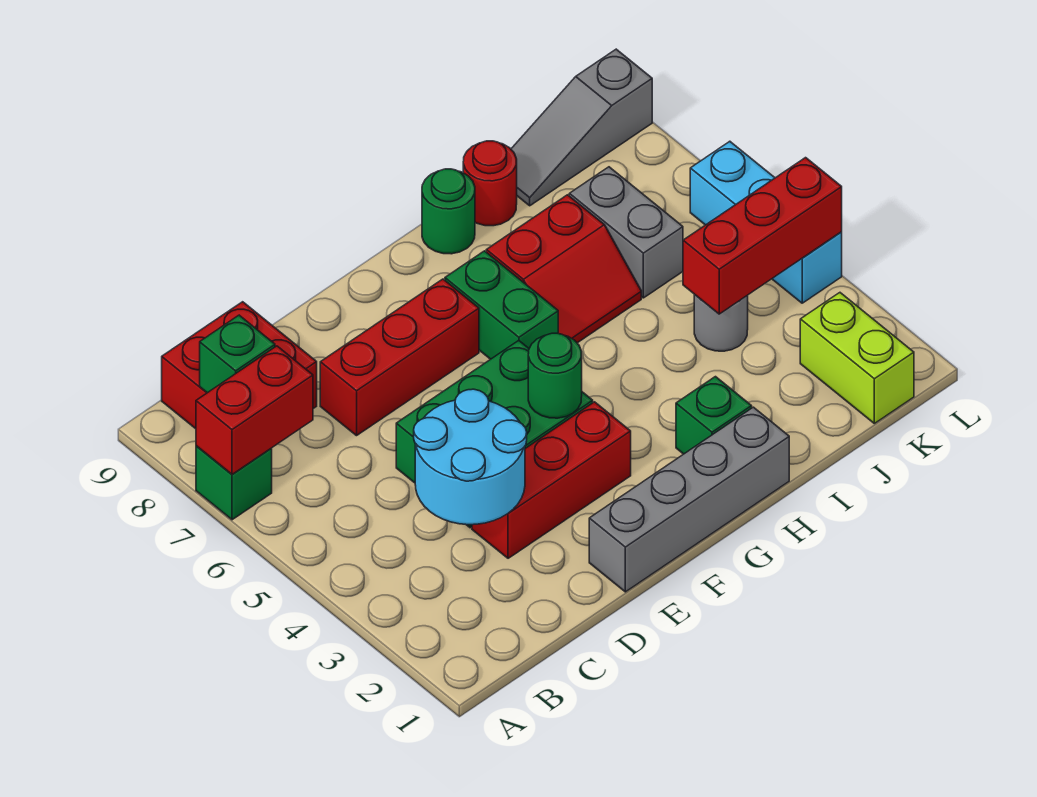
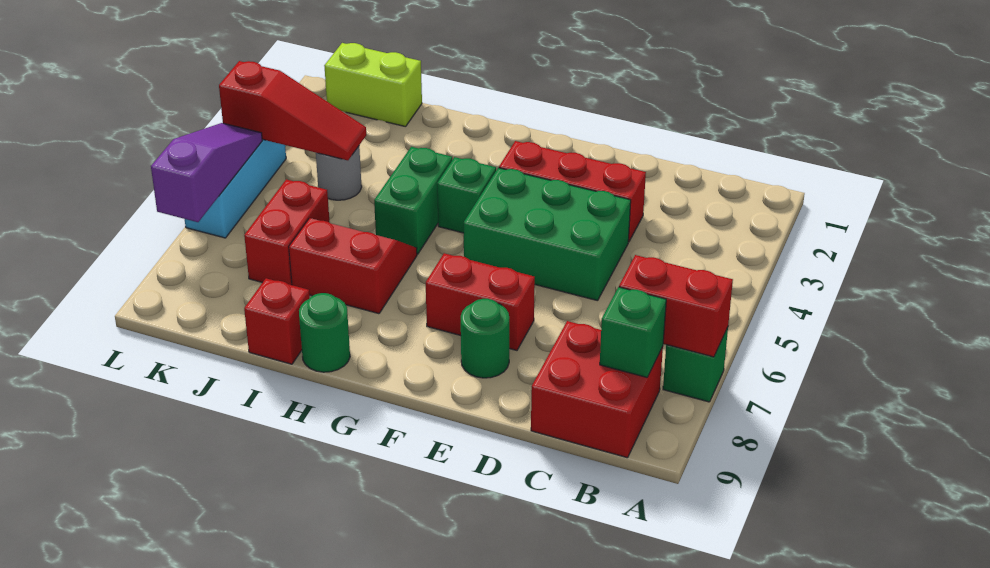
cyan 2x2 round brick [414,389,527,525] -> none
red 1x3 brick [320,279,479,436] -> red 1x2 brick [426,253,535,350]
grey 1x4 brick [589,407,789,592] -> none
green 1x1 round brick [528,333,582,418] -> green 1x1 round brick moved to [461,299,509,378]
green 1x2 brick [445,251,558,359] -> green 1x2 brick moved to [374,147,452,254]
green 1x1 brick [676,377,752,454] -> green 1x1 brick moved to [437,157,496,233]
red 1x1 round brick [463,141,517,226] -> red 1x1 brick [244,278,310,364]
red 1x3 brick [683,158,842,314] -> red 1x3 slope [219,61,366,160]
grey 1x2 brick [569,167,683,298] -> red 1x2 brick [244,179,330,285]
grey 1x3 slope [511,49,652,206] -> none
lime 1x2 brick [800,293,914,423] -> lime 1x2 brick turned to [324,43,422,127]
none -> purple 1x3 slope [151,123,262,222]

